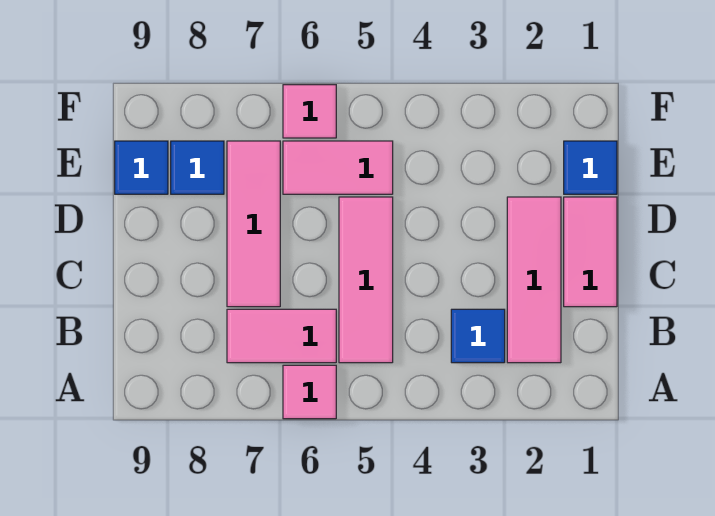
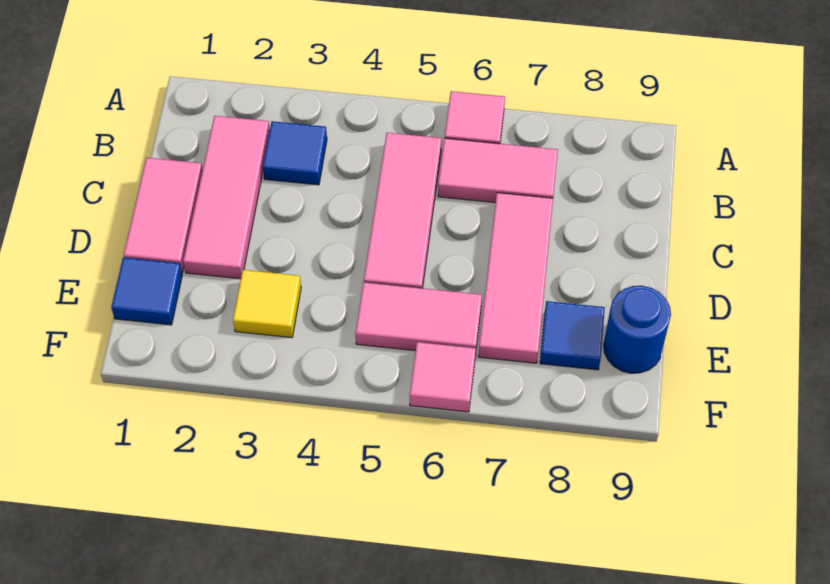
none -> yellow 1x1 tile [233,270,301,338]
blue 1x1 tile [115,141,168,194] -> blue 1x1 round brick [604,286,671,373]

